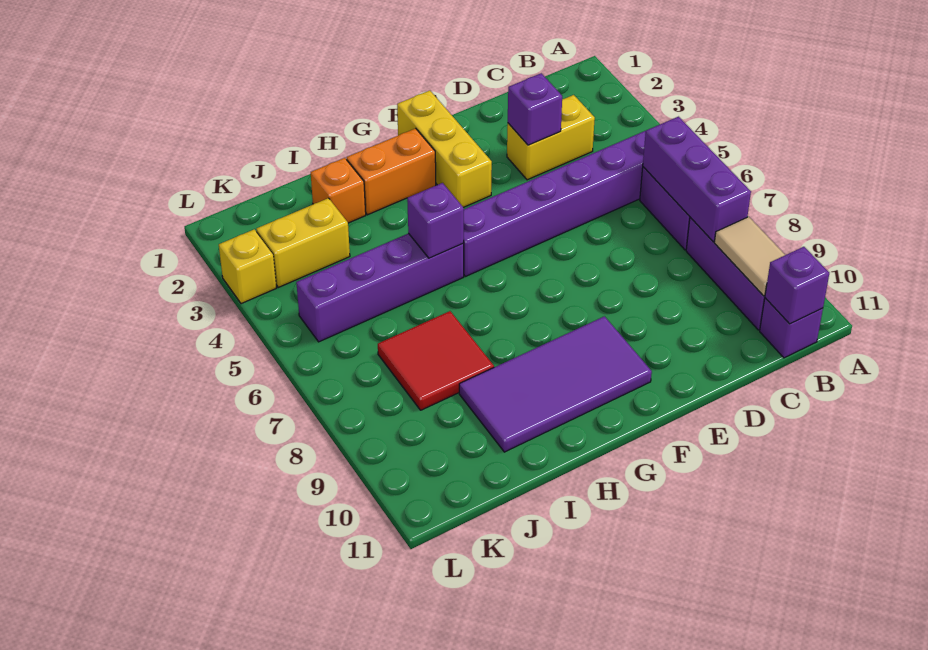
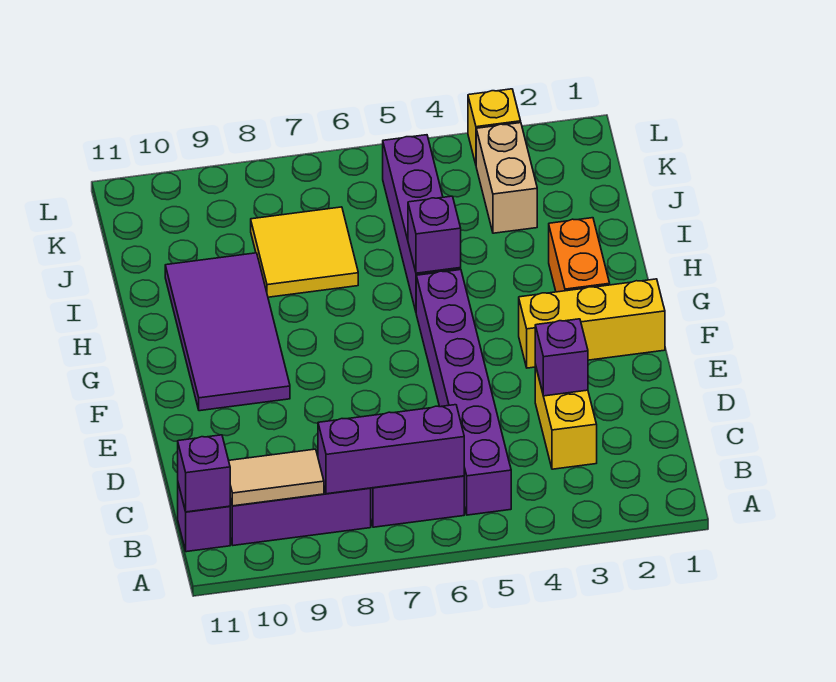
orange 1x1 brick [311,158,366,223] -> none
red 2x2 tile [378,311,494,410] -> yellow 2x2 tile [251,207,358,297]
yellow 1x2 brick [256,198,350,287] -> tan 1x2 brick [476,123,537,233]

